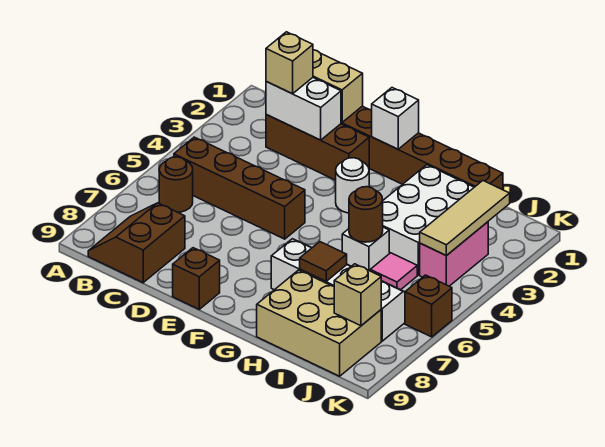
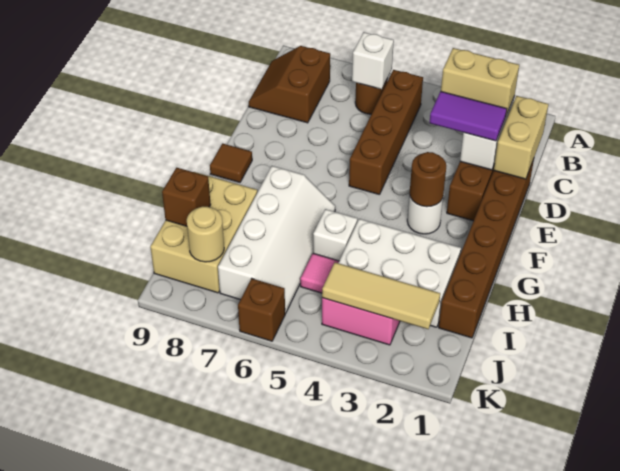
brown 2x2 slope [88,203,185,283] -> brown 2x2 slope turned to [249,46,330,123]
tan 1x1 brick [266,32,313,94] -> tan 1x2 brick [441,48,519,115]
none -> purple 1x2 tile [430,91,507,141]
brown 1x1 brick [173,248,220,309] -> brown 1x1 brick moved to [162,168,211,226]
white 1x1 brick [372,88,419,149] -> white 1x1 brick moved to [352,32,394,89]
brown 1x1 round brick [349,187,383,242] -> brown 1x1 round brick moved to [410,152,446,207]
brown 1x1 tile [300,242,347,281] -> brown 1x1 tile moved to [210,144,252,182]
tan 1x1 brick [334,264,381,326] -> tan 1x1 round brick [187,206,224,262]

